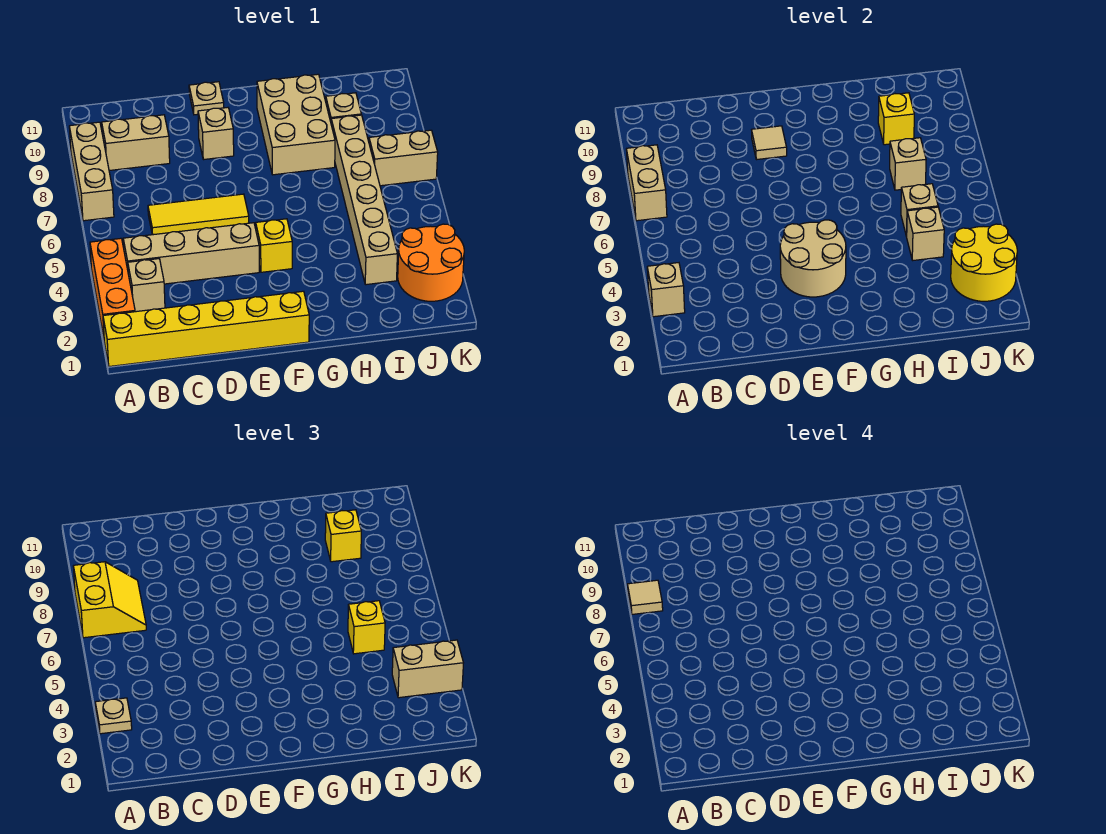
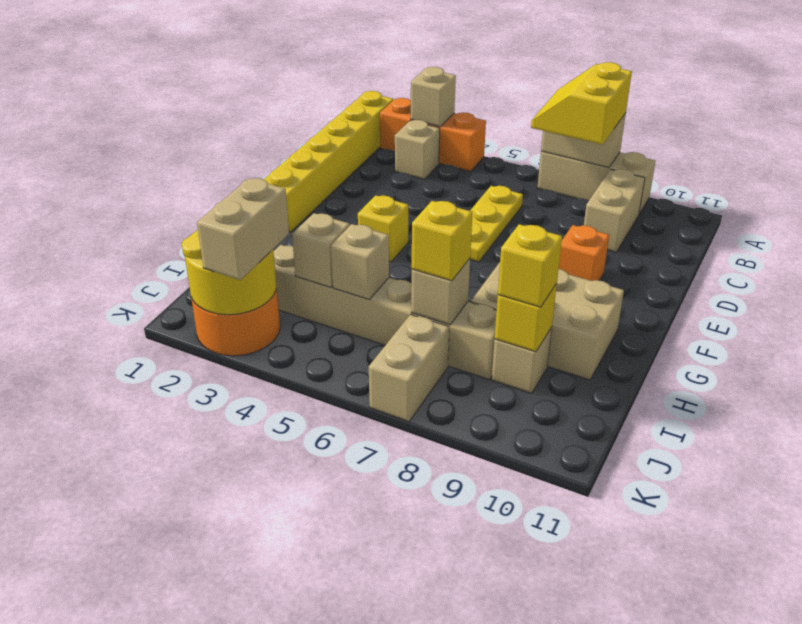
tan 1x1 plate [95,698,132,734] -> none
yellow 2x2 slope [73,562,146,638] -> yellow 2x2 slope turned to [531,62,632,145]
tan 1x1 tile [627,580,663,614] -> none
tan 1x4 brick [123,223,259,284] -> none
yellow 1x3 tile [148,194,249,235] -> yellow 1x3 plate [470,186,523,262]
tan 2x2 round brick [780,220,846,297] -> none
tan 1x1 brick [198,108,234,160] -> orange 1x1 brick [559,225,609,281]
tan 1x1 tile [752,126,787,160] -> none
tan 1x1 plate [189,82,224,115] -> none
yellow 1x1 brick [348,601,385,654] -> yellow 1x1 brick moved to [412,201,472,281]

